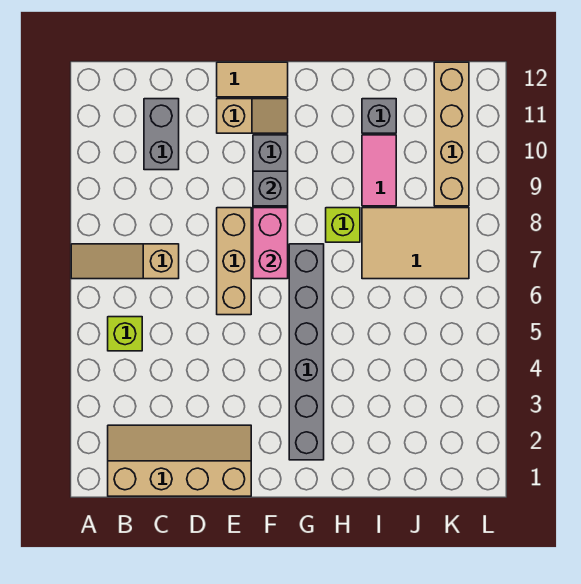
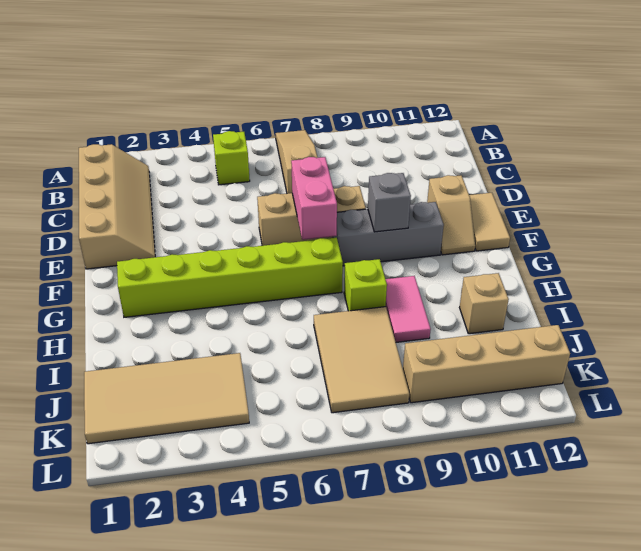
grey 1x2 brick [144,99,179,170] -> none
pink 1x2 brick [253,208,288,279] -> pink 1x2 brick turned to [291,157,337,240]
grey 1x6 brick [289,244,324,460] -> lime 1x6 brick [117,238,343,317]
pink 1x2 tile [362,135,396,206] -> pink 1x2 tile turned to [386,276,431,342]
grey 1x1 brick [362,99,396,133] -> tan 1x1 brick [460,273,509,334]
none -> tan 2x4 tile [84,353,249,444]

